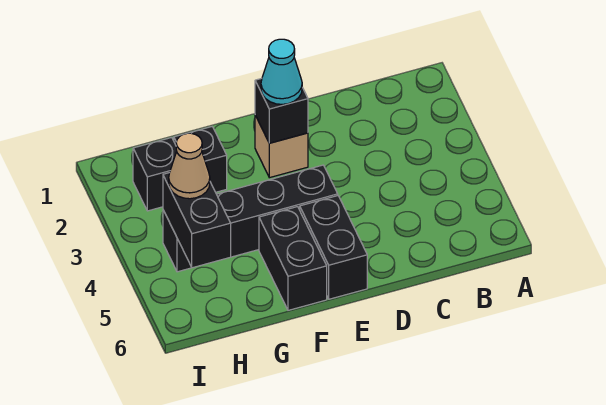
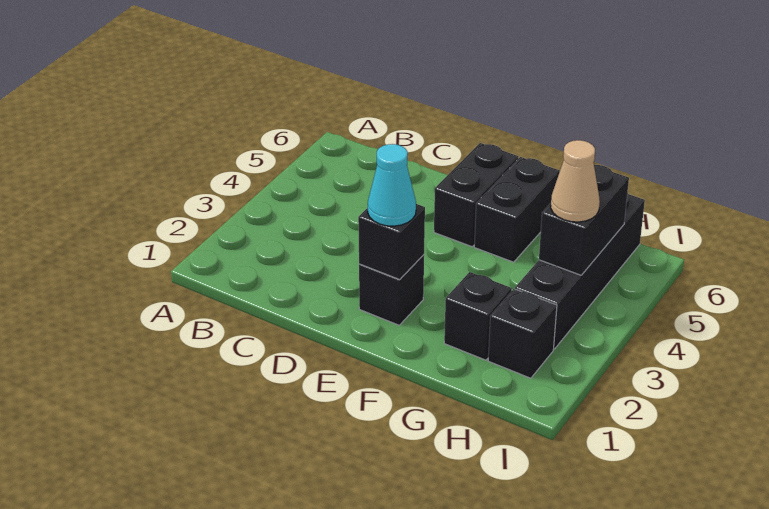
tan 1x1 brick [255,115,308,178] -> black 1x1 brick [359,255,424,325]
black 1x4 brick [163,165,338,272] -> black 1x4 brick turned to [515,193,645,349]

